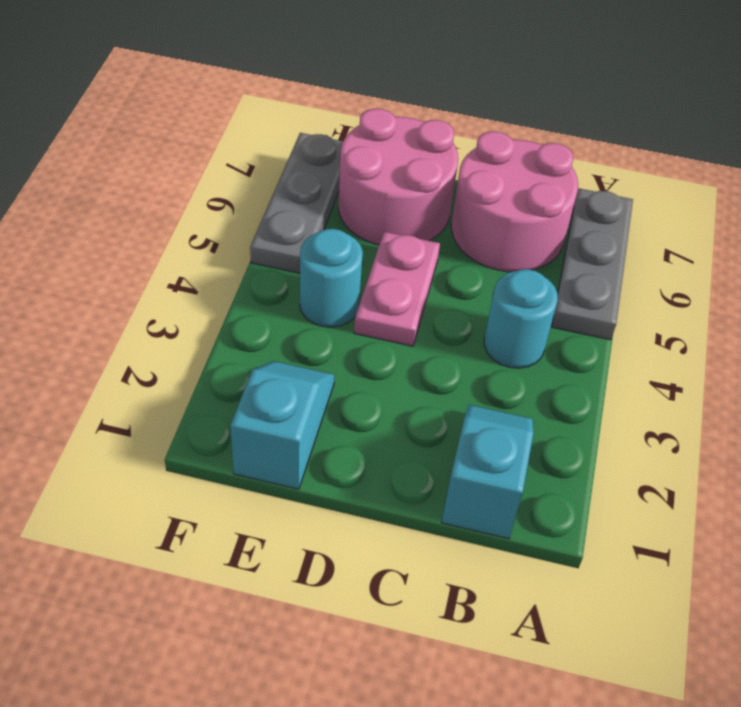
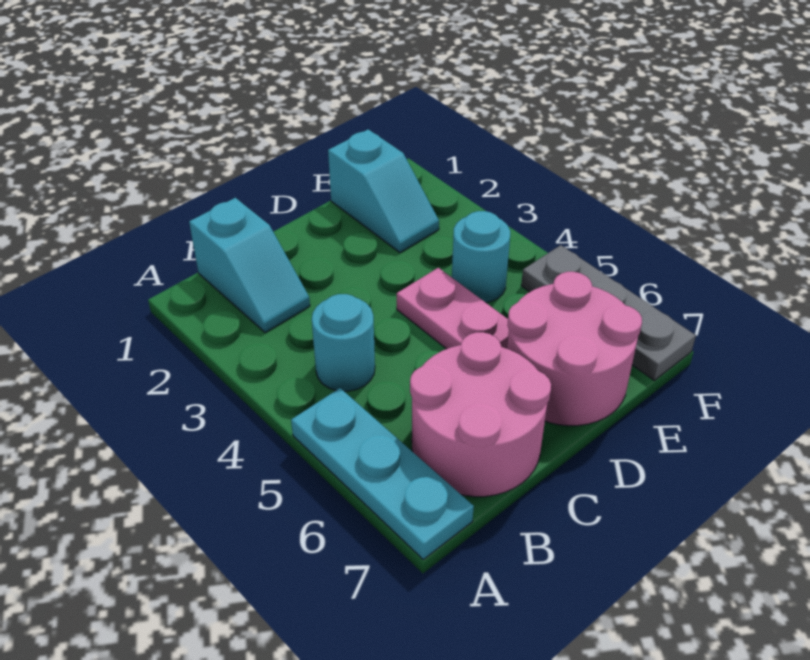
grey 1x3 plate [552,188,633,340] -> cyan 1x3 plate [291,388,474,559]

